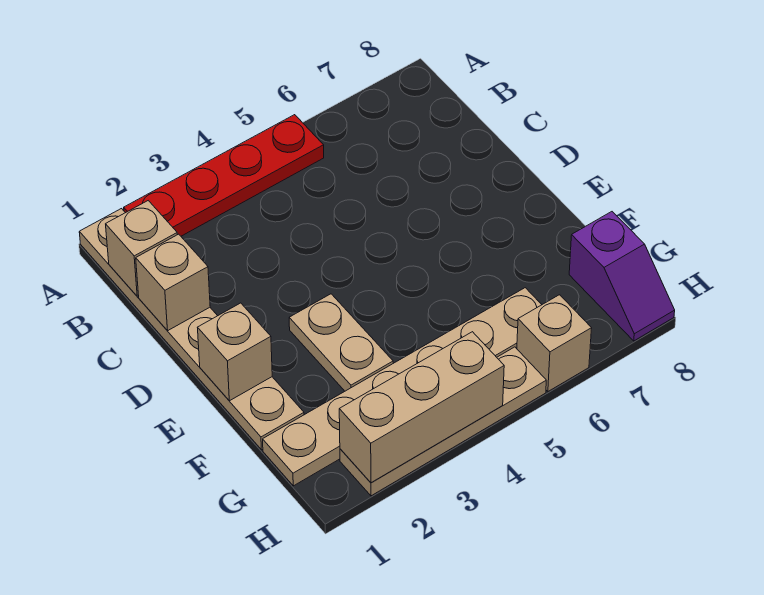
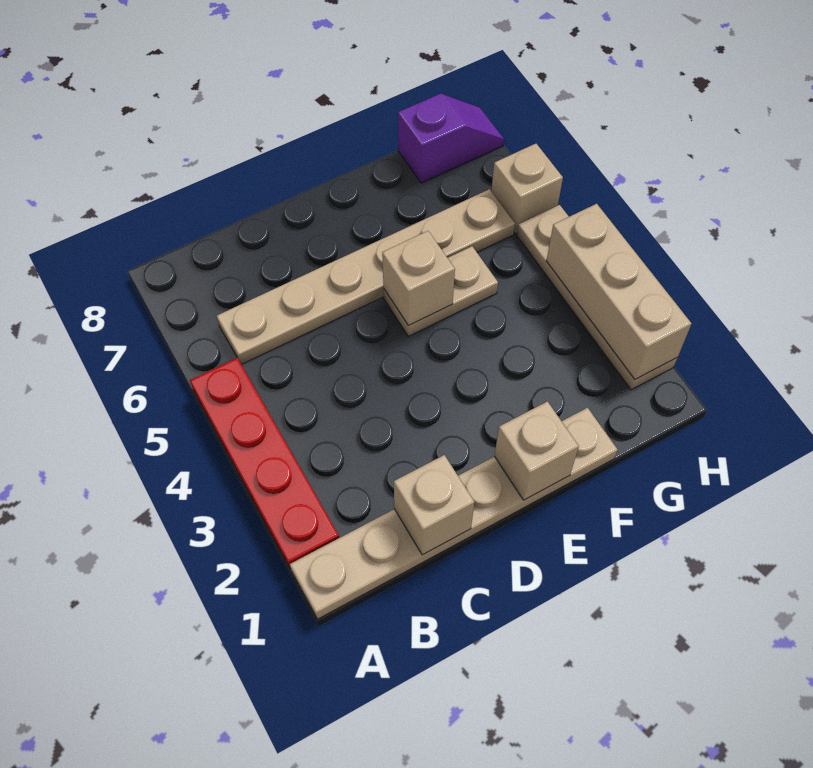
tan 1x1 brick [106,201,177,296] -> tan 1x1 brick moved to [382,231,455,326]
tan 1x2 plate [289,294,393,391] -> tan 1x2 plate moved to [384,246,498,336]
tan 1x6 plate [263,288,542,486] -> tan 1x6 plate turned to [217,189,515,365]

